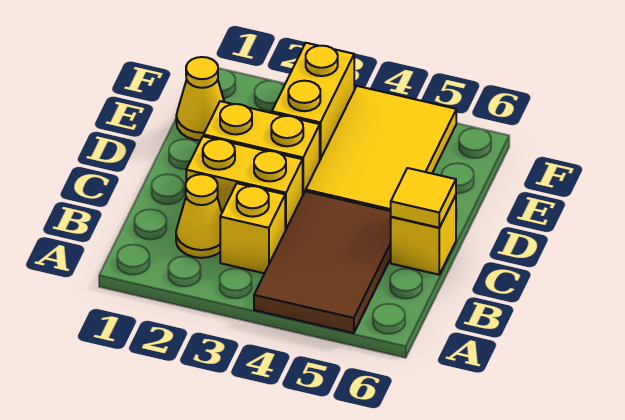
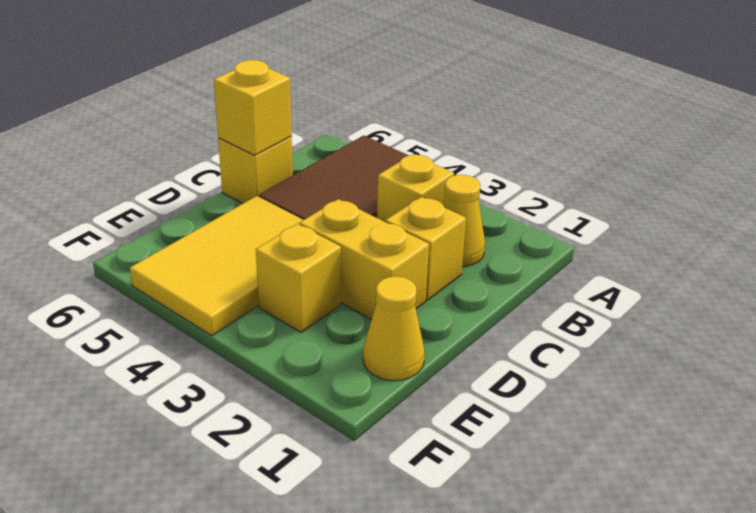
yellow 1x2 brick [186,136,303,231] -> yellow 1x1 brick [385,197,466,300]
yellow 1x1 tile [391,168,456,228] -> yellow 1x1 brick [214,60,292,155]
yellow 1x2 brick [272,43,354,160] -> yellow 1x1 brick [256,224,341,332]

